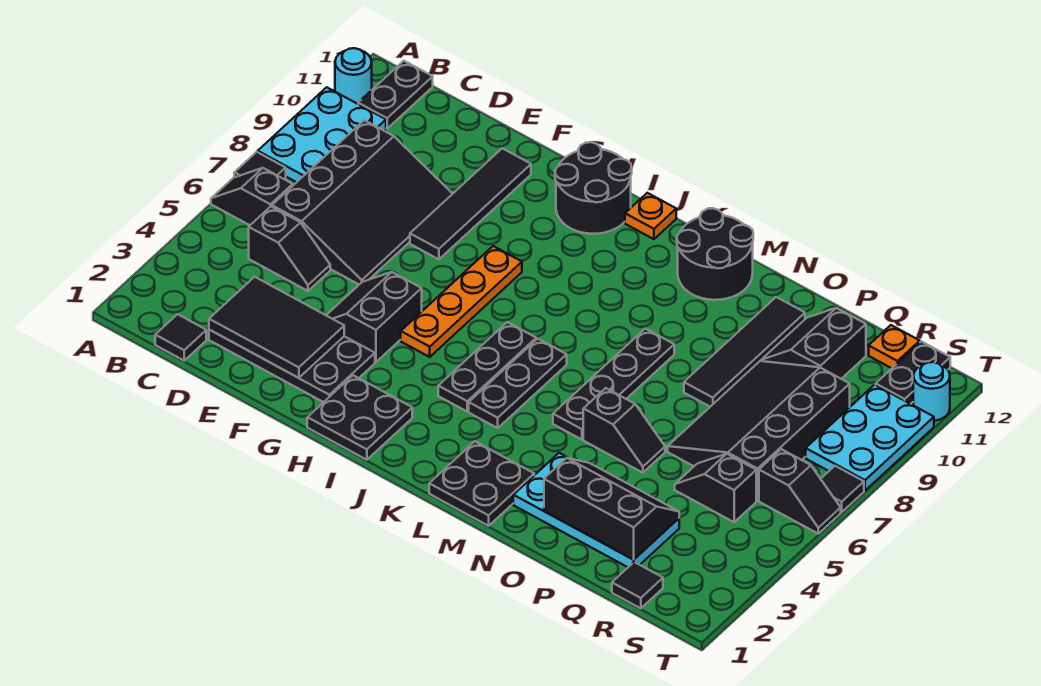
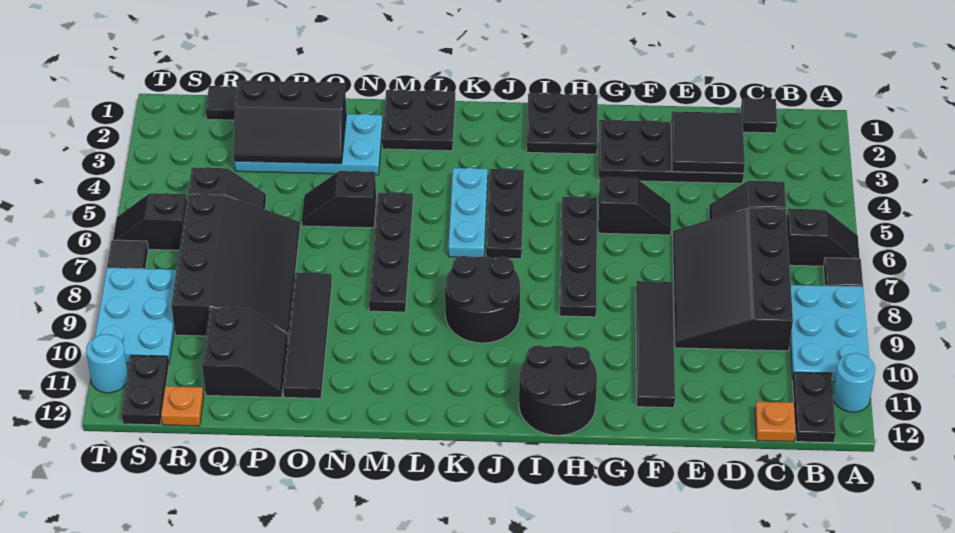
black 2x3 tile [209,277,344,378] -> black 2x2 tile [671,111,745,173]
black 2x2 slope [326,272,422,362] -> black 1x2 slope [598,177,671,235]
orange 1x4 plate [401,246,522,357] -> black 1x4 plate [560,197,597,317]
orange 1x1 plate [625,193,676,239] -> orange 1x1 plate moved to [755,402,796,442]
black 1x3 plate [469,339,567,428] -> cyan 1x3 plate [448,168,488,258]
black 2x2 round brick [677,208,753,300] -> black 2x2 round brick moved to [445,256,520,343]

